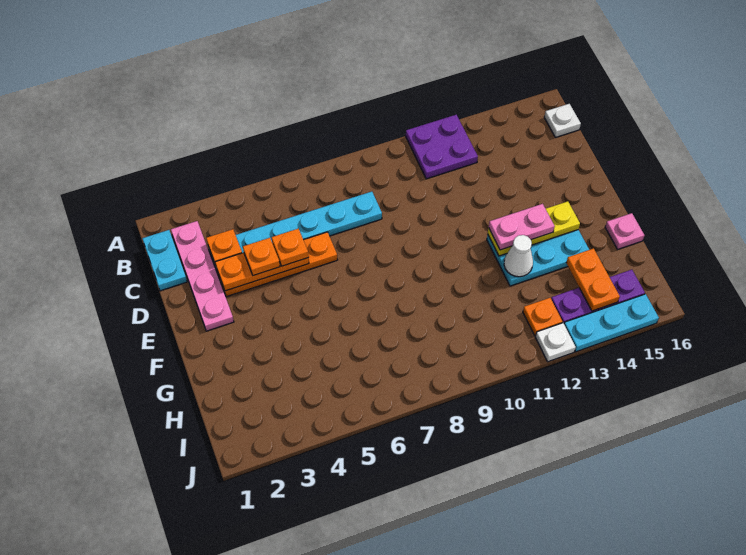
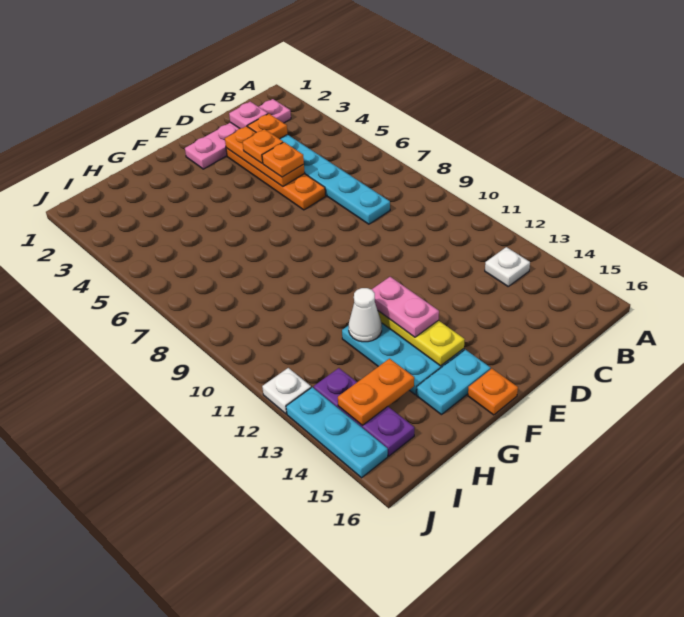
purple 2x2 plate [406,115,478,179] -> none
cyan 1x2 plate [142,230,187,291] -> cyan 1x2 plate moved to [416,350,490,415]
white 1x1 plate [544,104,581,137] -> white 1x1 plate moved to [485,247,530,286]
pink 1x1 plate [605,213,644,249] -> pink 1x1 plate moved to [229,102,268,129]
orange 1x1 plate [523,298,562,336] -> orange 1x1 plate moved to [468,369,518,415]

